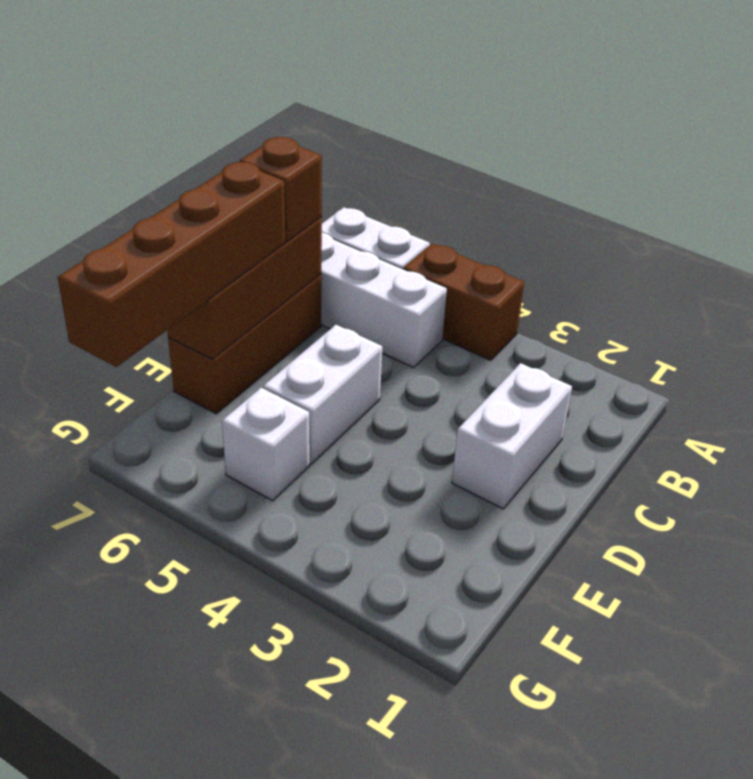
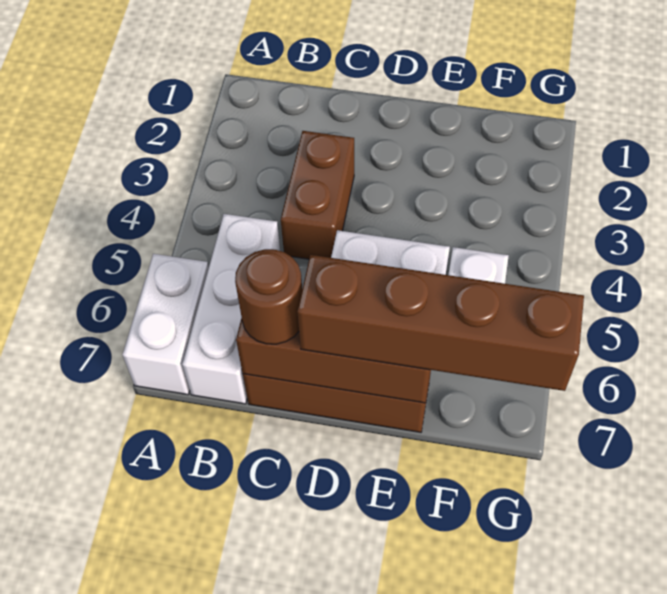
brown 1x2 brick [403,244,524,360] -> brown 1x2 brick moved to [281,131,354,259]
white 1x2 brick [452,363,572,509] -> none
brown 1x1 brick [240,137,322,241] -> brown 1x1 round brick [235,249,302,344]

